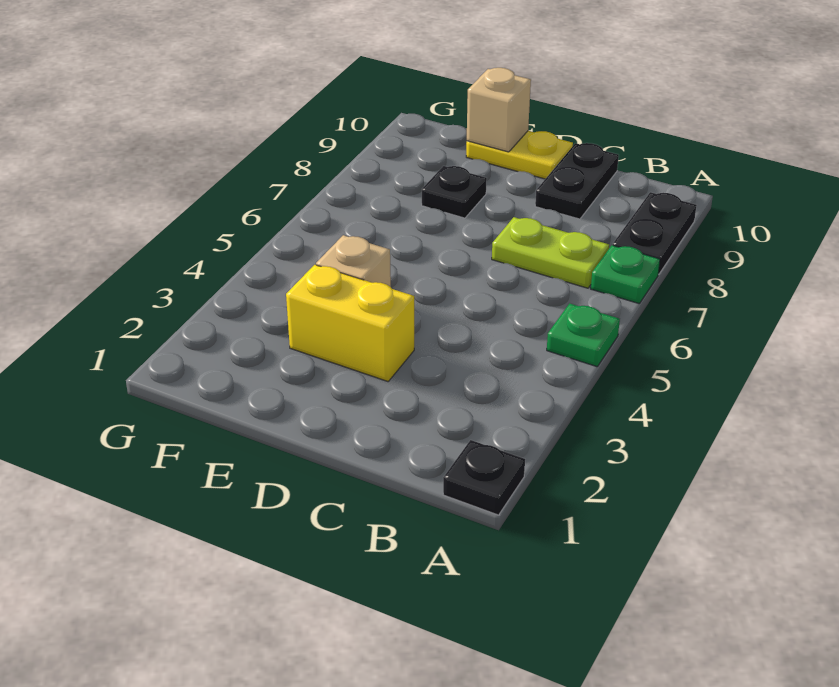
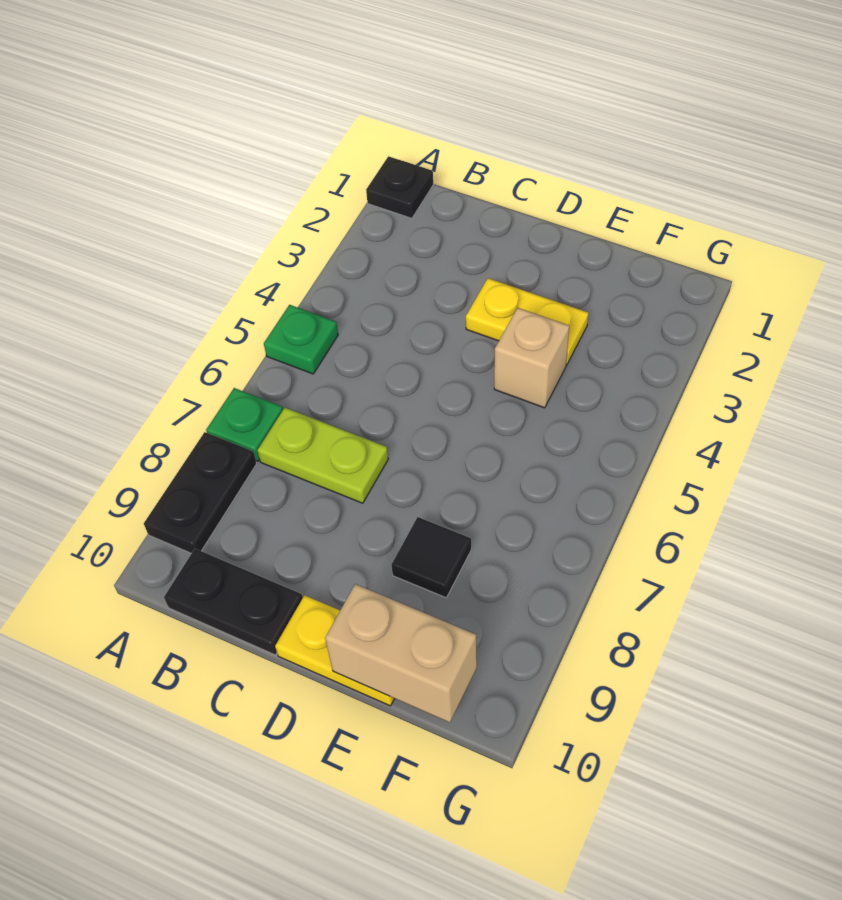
black 1x2 plate [535,143,619,219] -> black 1x2 plate turned to [164,549,303,655]
yellow 1x2 brick [286,265,414,381] -> yellow 1x2 plate [466,278,588,365]
black 1x1 plate [422,166,487,218] -> black 1x1 tile [392,517,471,598]
tan 1x1 brick [467,68,531,152] -> tan 1x2 brick [325,584,477,722]

